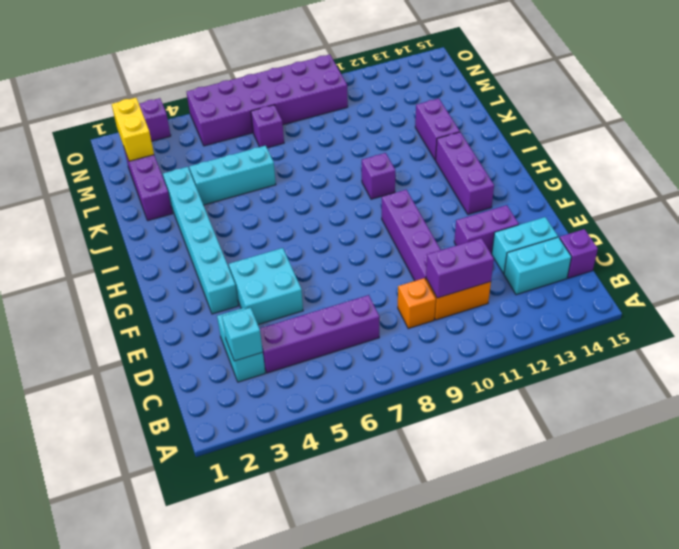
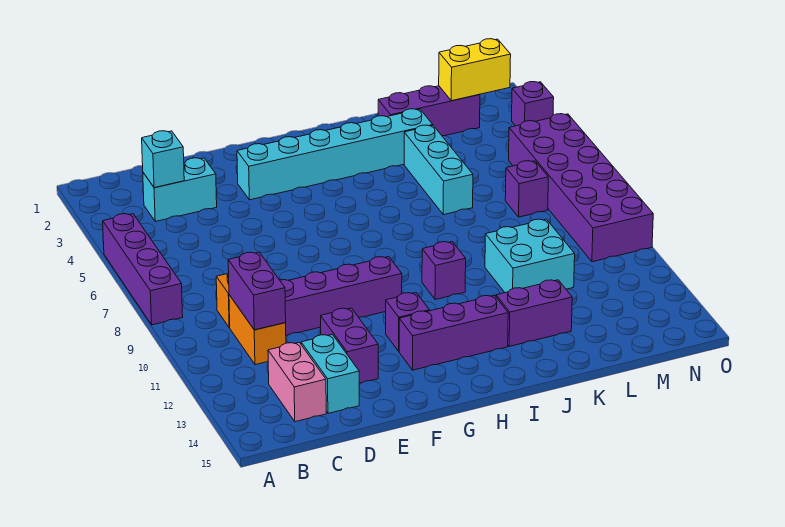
purple 1x4 brick [260,295,379,373] -> purple 1x4 brick moved to [103,214,183,325]
cyan 1x2 brick [504,237,571,295] -> pink 1x2 brick [268,342,326,422]
purple 1x1 brick [560,229,598,278] -> purple 1x1 brick moved to [386,293,430,351]
cyan 2x2 brick [229,248,303,325] -> cyan 2x2 brick moved to [485,219,575,293]

